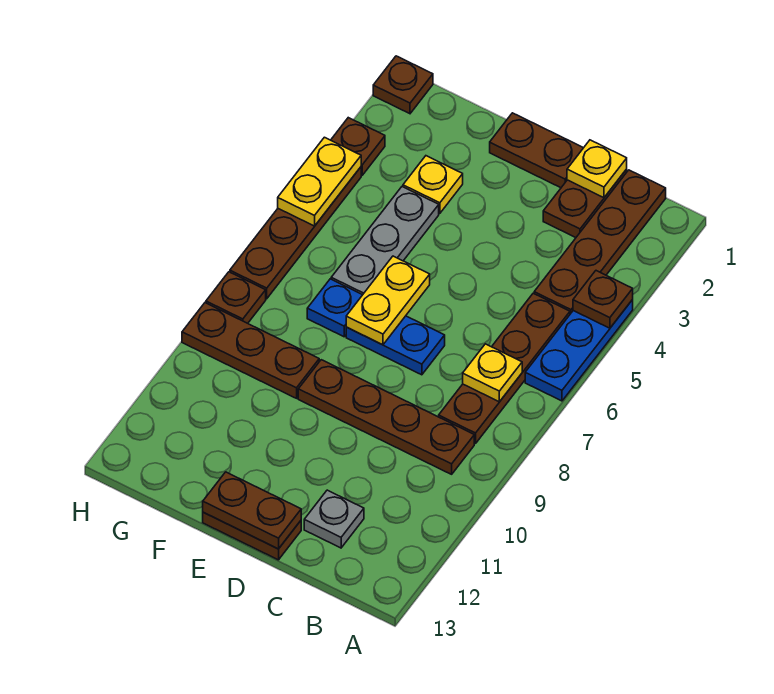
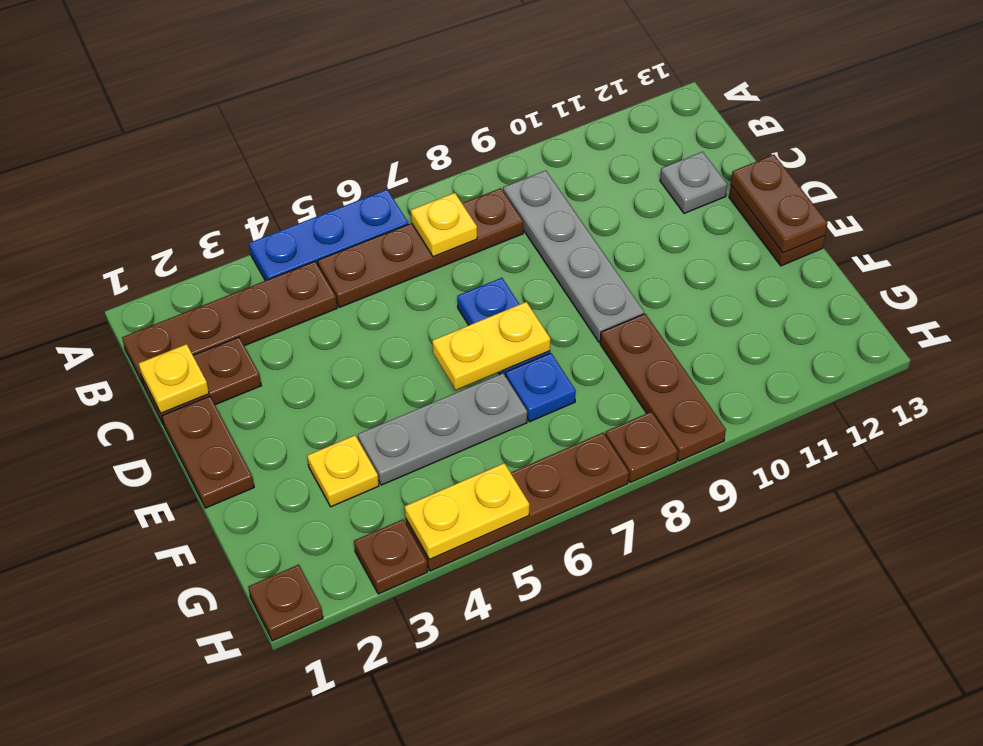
brown 1x1 plate [573,271,633,328] -> none
brown 1x4 plate [298,360,474,474] -> grey 1x4 plate [503,170,644,342]

